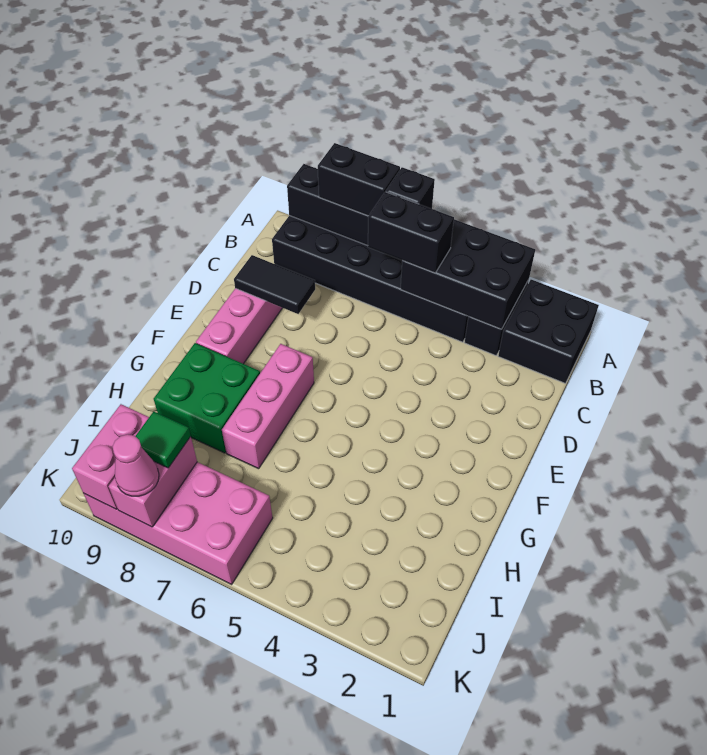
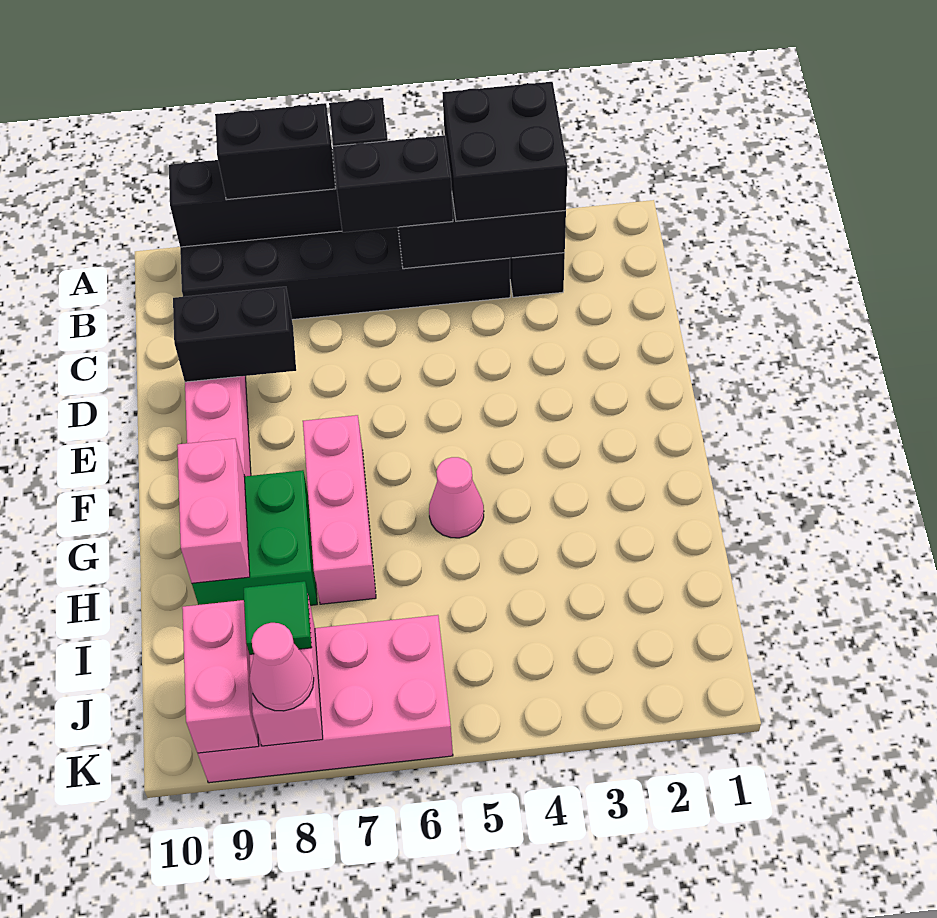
black 2x2 brick [498,280,599,383] -> black 2x2 brick moved to [442,82,567,221]
black 1x2 tile [234,255,315,314] -> black 1x2 brick [173,287,296,382]
none -> pink 1x1 cone [429,457,484,538]
none -> pink 1x2 brick [177,439,250,583]

